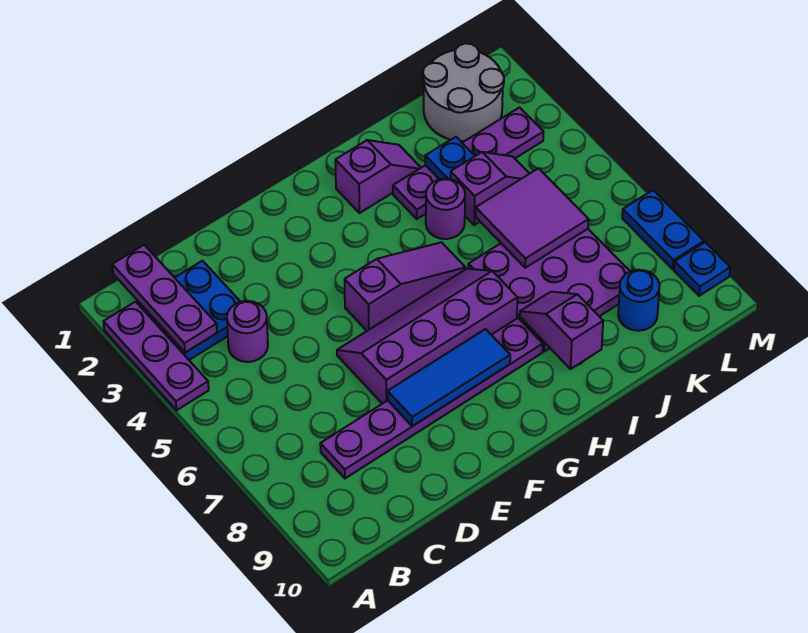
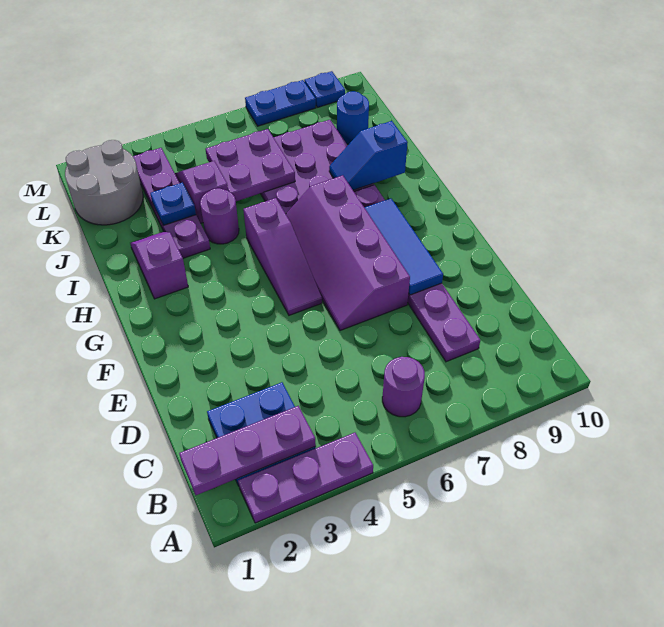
purple 1x1 round brick [227,301,268,362] -> purple 1x1 round brick moved to [382,357,425,417]
purple 1x3 slope [345,242,466,331] -> purple 1x3 slope turned to [243,198,322,315]
purple 1x2 slope [520,292,603,369] -> blue 1x2 slope [329,121,408,190]
purple 2x2 tile [476,168,589,268] -> purple 2x2 plate [206,129,295,201]

